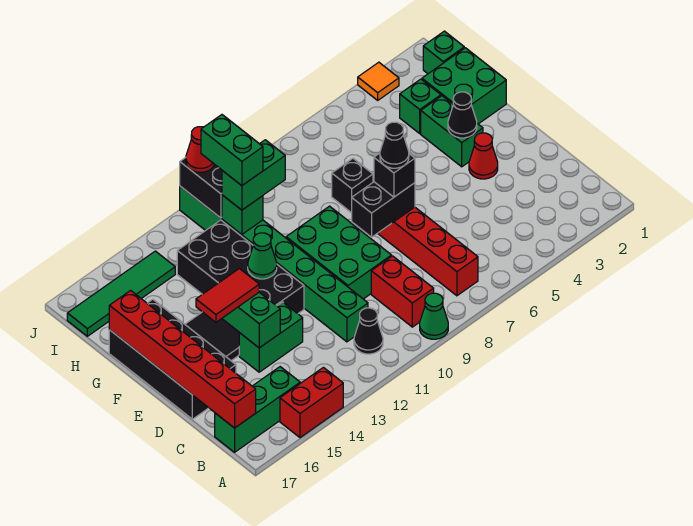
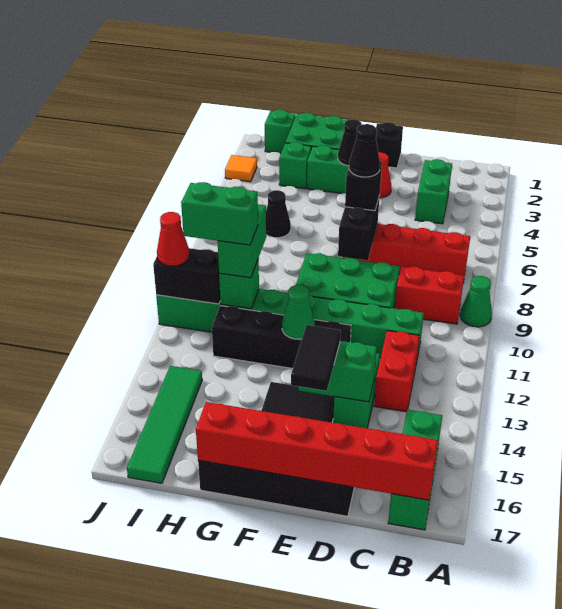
red 1x2 brick [280,367,343,438] -> red 1x2 brick moved to [374,330,419,412]
black 1x1 cone [354,308,383,354] -> black 1x1 cone moved to [266,190,291,238]
none -> green 1x2 brick [415,159,452,224]
black 2x4 brick [177,220,304,314] -> black 1x4 brick [212,306,351,368]
red 1x2 tile [196,268,259,322] -> black 1x2 tile [291,325,341,391]
black 1x1 brick [332,159,373,213] -> black 1x1 brick moved to [376,122,403,168]

